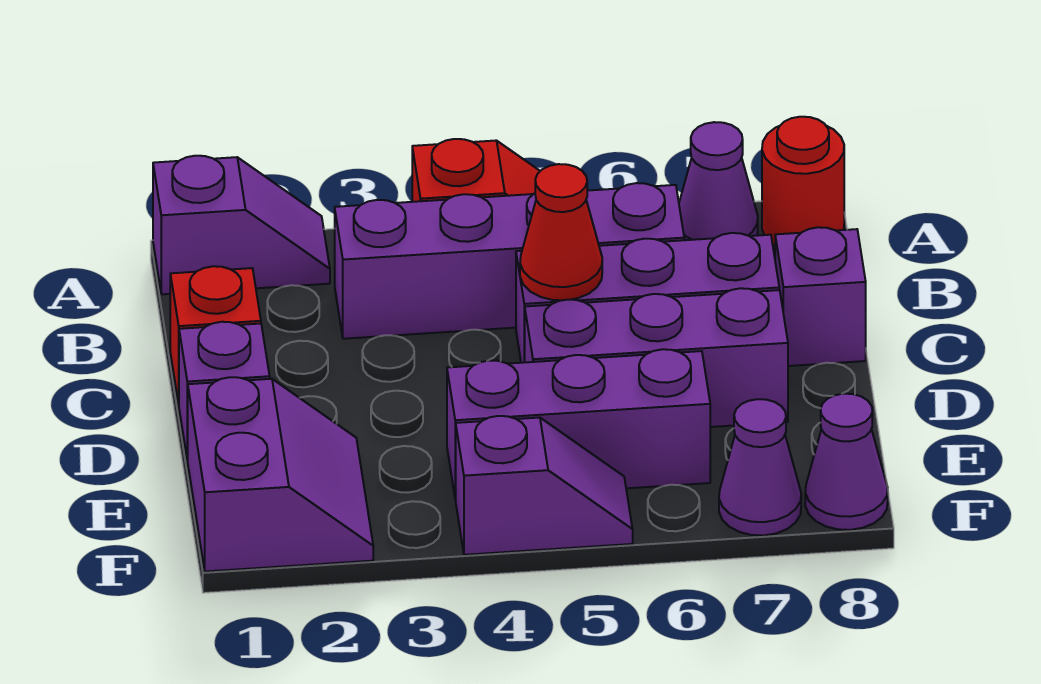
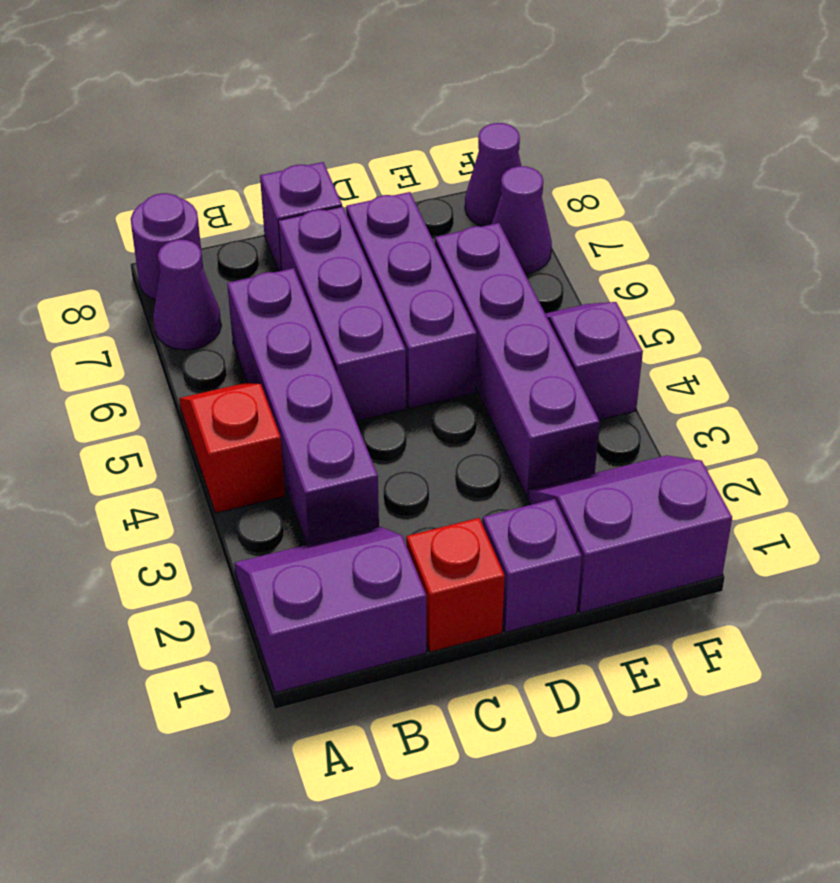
purple 1x2 slope [153,156,330,294] -> purple 2x2 slope [234,527,426,693]
red 1x1 round brick [762,117,844,245] -> purple 1x1 round brick [131,193,203,300]
red 1x1 cone [520,164,602,300] -> none
purple 1x3 brick [447,349,710,499] -> purple 1x4 brick [435,223,600,497]

